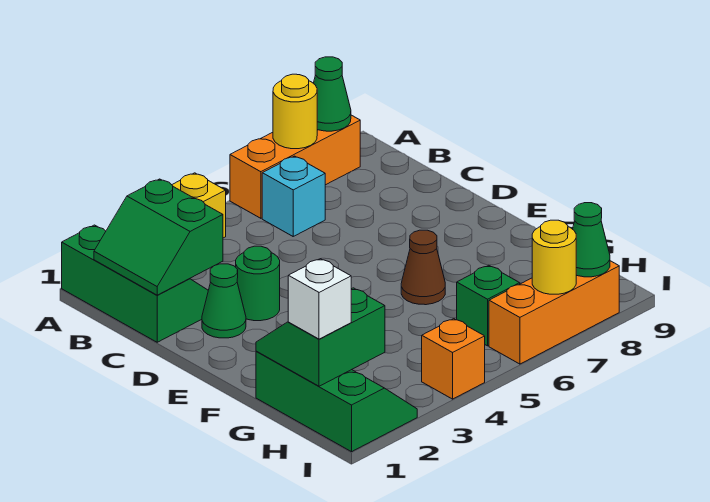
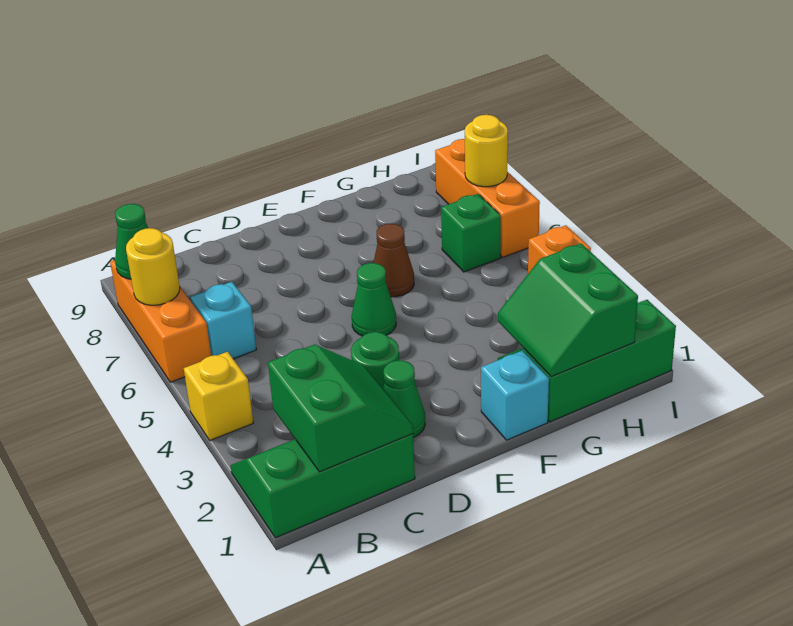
green 2x2 slope [94,179,223,295] -> green 2x2 slope turned to [268,344,413,472]
none -> cyan 1x1 brick [481,351,549,440]
white 1x1 brick [288,259,351,339] -> none
green 1x1 cone [573,203,610,277] -> green 1x1 cone moved to [352,263,396,336]

